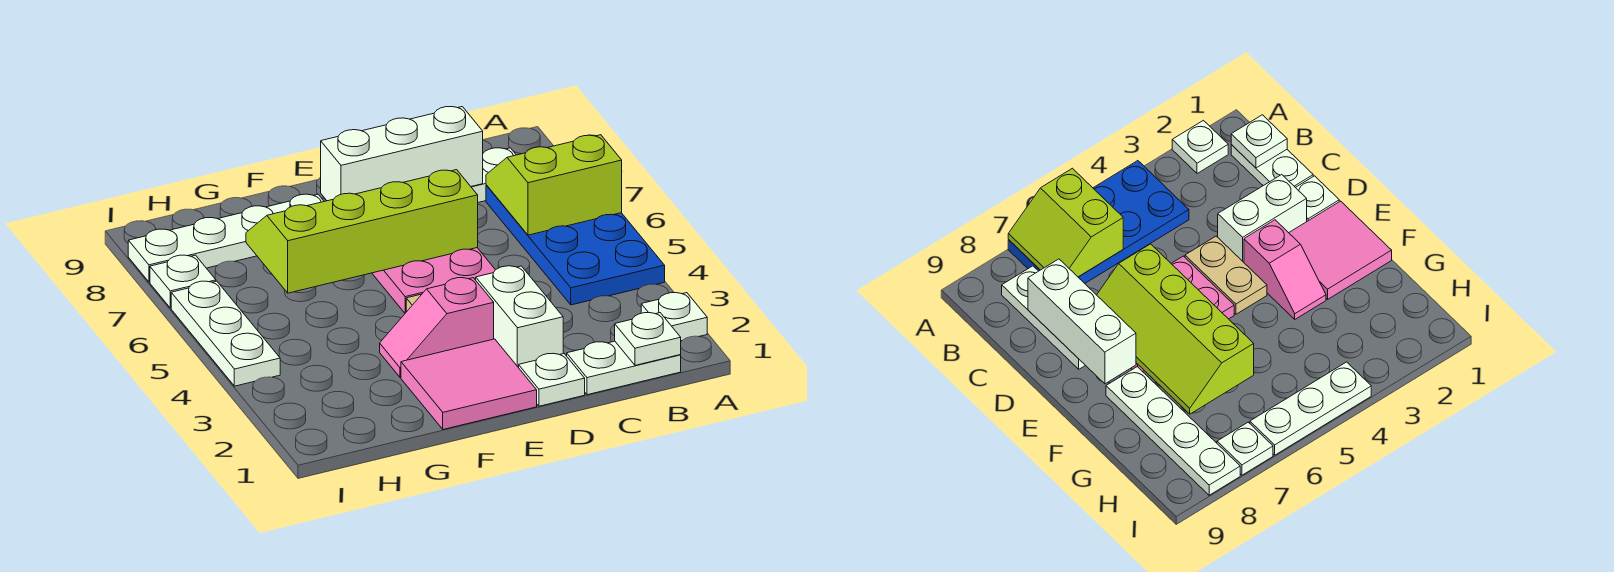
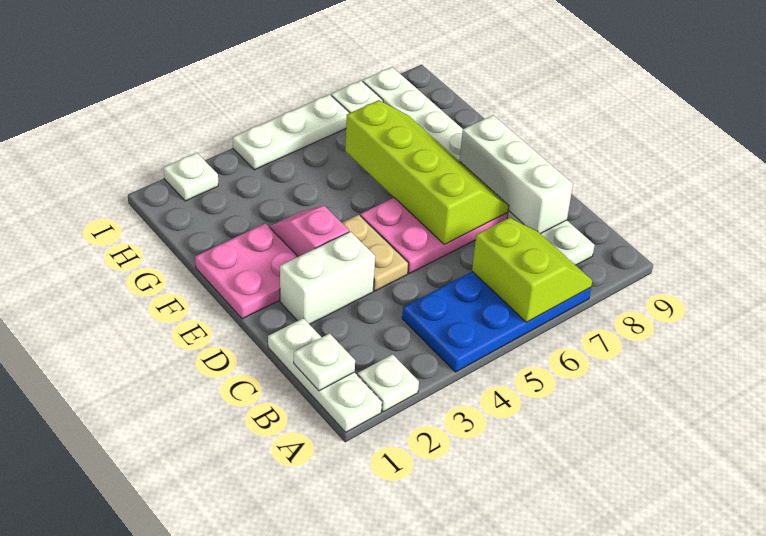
white 1x2 plate [567,341,681,395] -> white 1x3 plate [268,318,382,432]
white 1x1 plate [519,354,585,406] -> white 1x1 plate moved to [164,153,218,201]
pink 2x2 tile [401,339,537,429] -> pink 2x2 plate [195,223,298,319]

